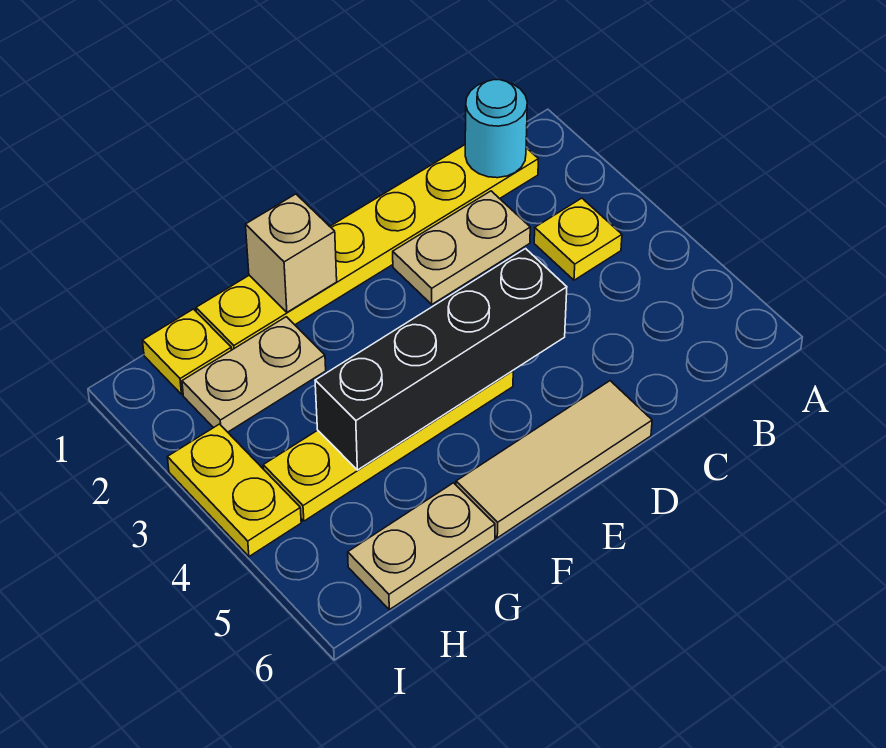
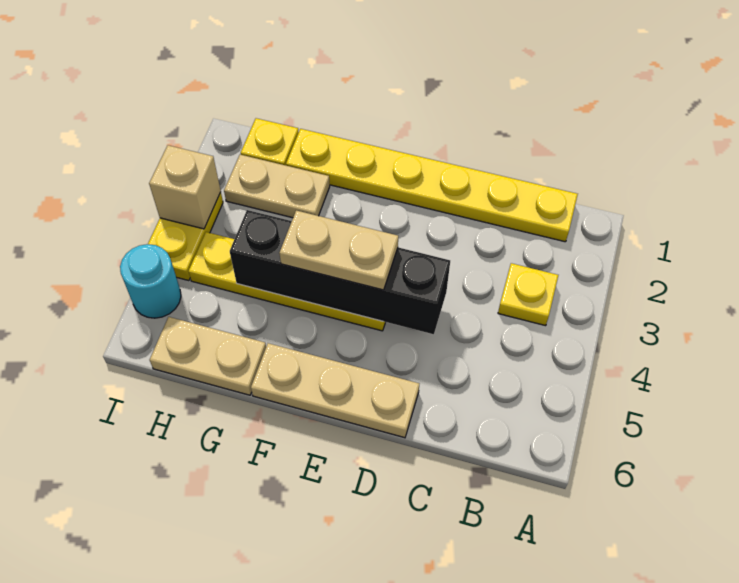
cyan 1x1 round brick [465,80,527,178] -> cyan 1x1 round brick moved to [120,244,181,318]
tan 1x2 plate [393,191,530,304] -> tan 1x2 plate moved to [279,211,398,290]
tan 1x3 tile [456,381,652,538] -> tan 1x3 plate [251,343,419,438]
tan 1x1 brick [245,194,337,312] -> tan 1x1 brick moved to [149,145,221,229]

